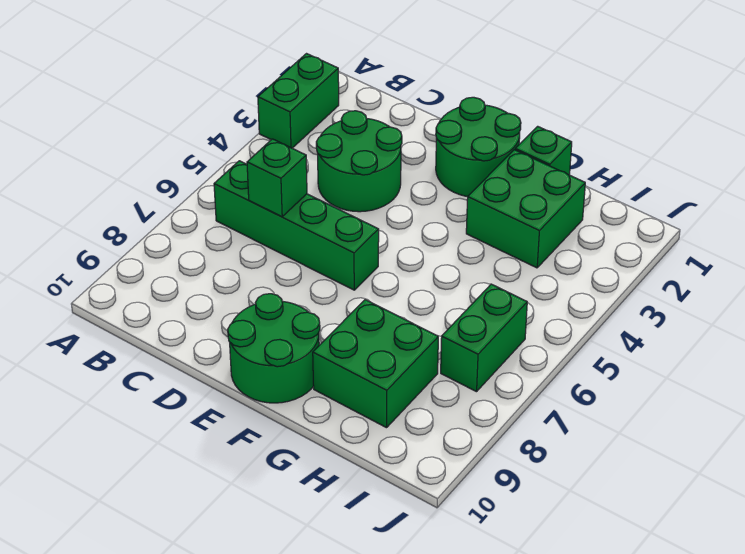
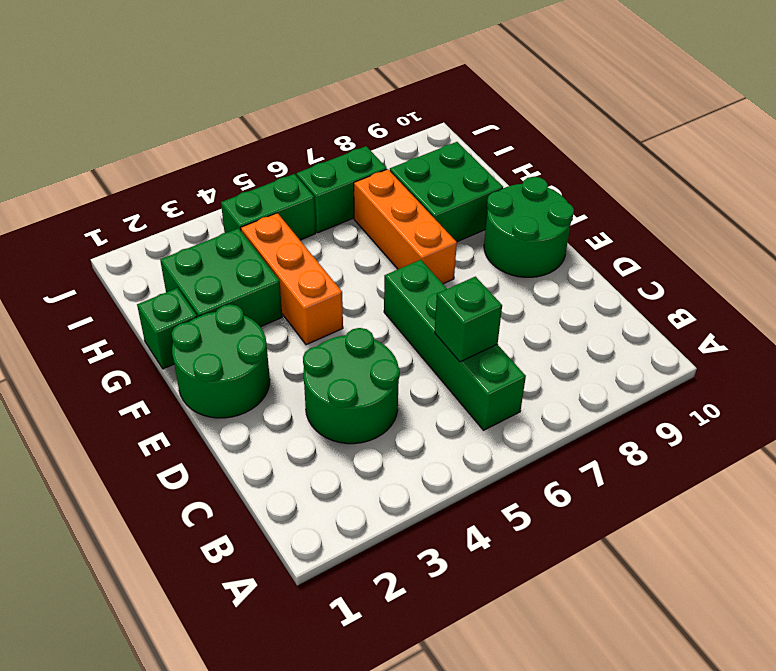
green 1x2 brick [258,54,339,148] -> green 1x2 brick moved to [221,174,316,240]
none -> orange 1x3 brick [241,213,343,345]
none -> orange 1x3 brick [354,169,457,284]

